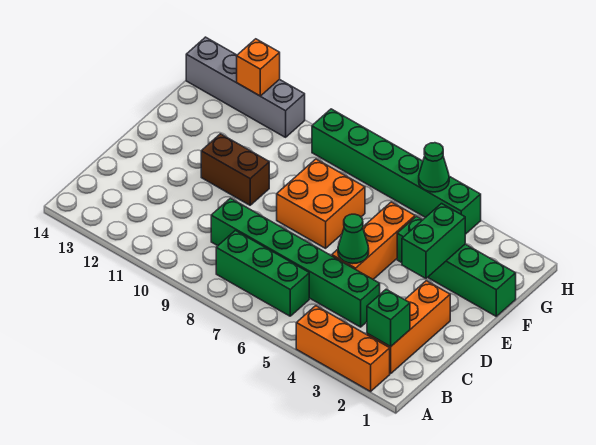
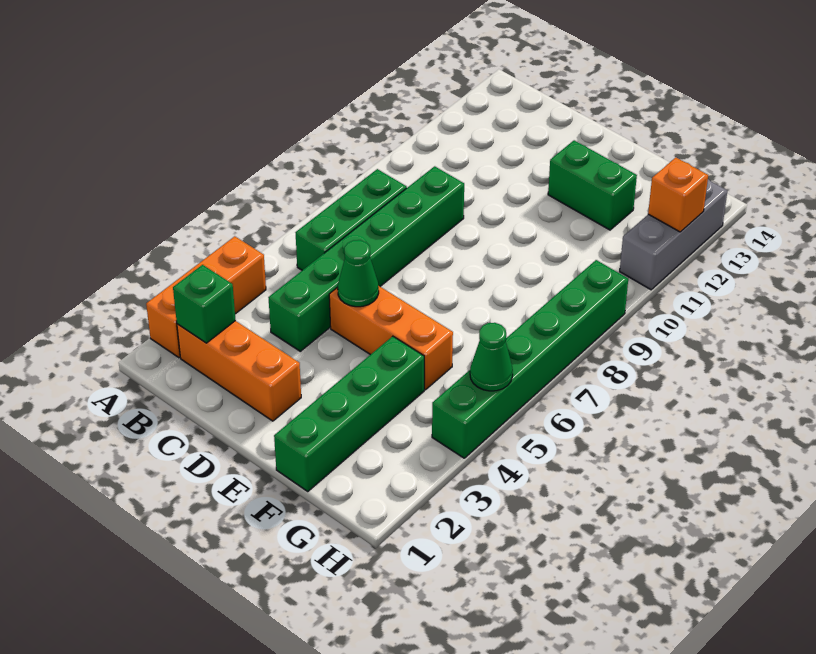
green 1x2 brick [402,204,465,278] -> green 1x2 brick moved to [548,140,637,230]
orange 2x2 brick [277,159,365,248] -> none
brown 1x2 brick [201,134,269,205] -> none
grey 1x4 brick [186,37,305,137] -> grey 1x3 brick [620,179,727,290]

